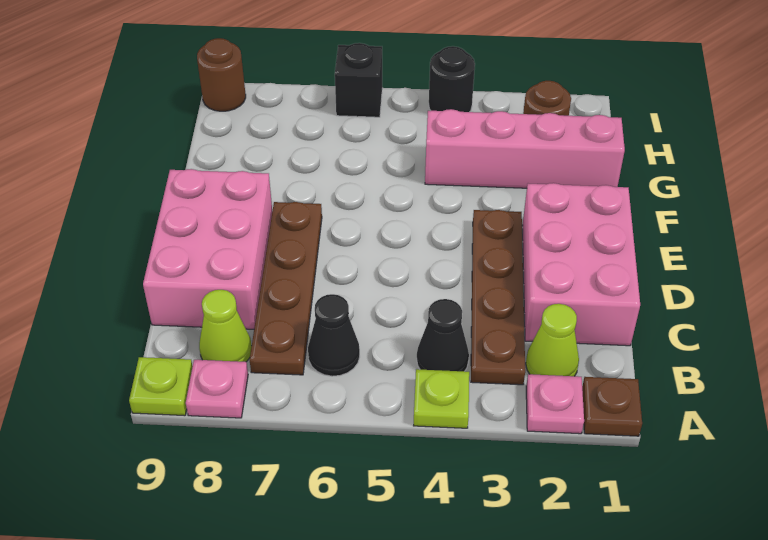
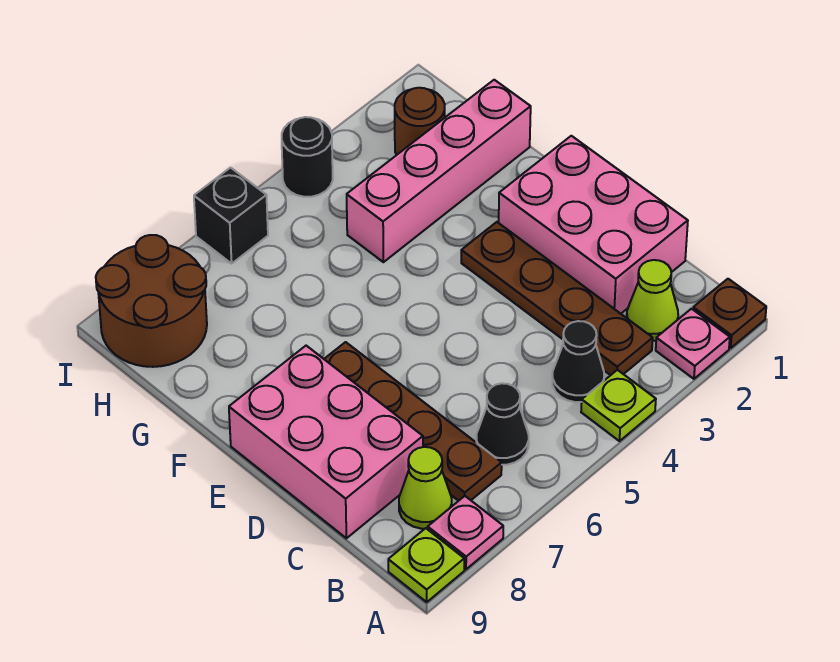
brown 1x1 round brick [197,38,246,111] -> brown 2x2 round brick [96,235,207,367]

